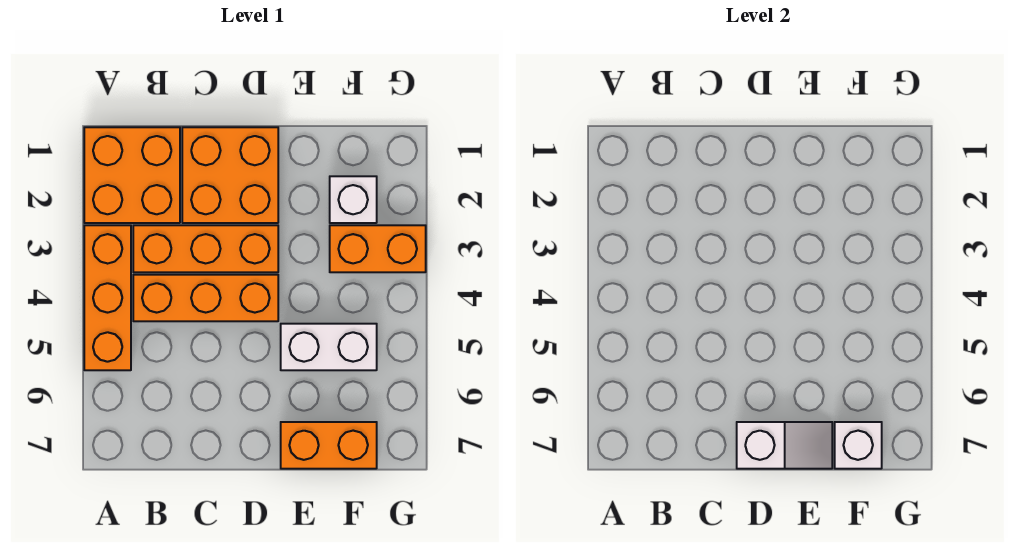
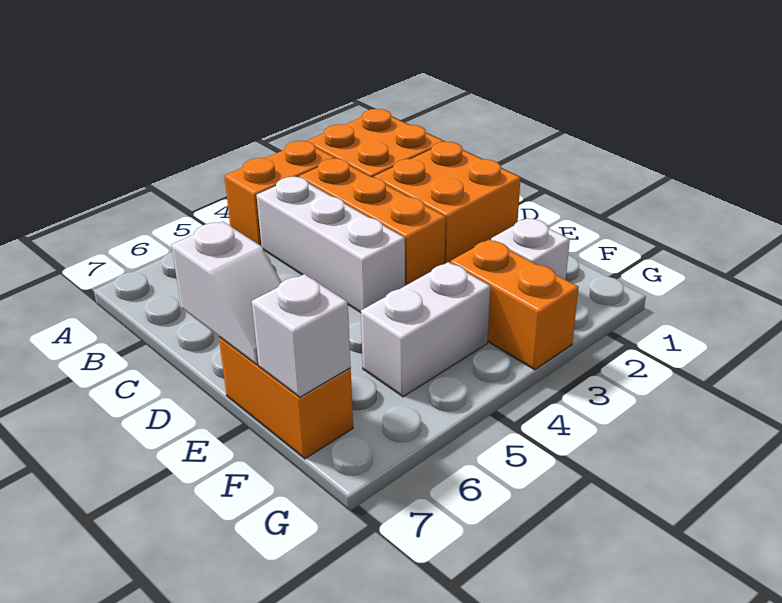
orange 1x3 brick [84,225,131,370] -> orange 1x2 brick [224,141,334,246]
orange 1x3 brick [133,275,278,321] -> white 1x3 brick [257,177,405,313]
white 1x2 brick [281,324,377,370] -> white 1x2 brick turned to [361,262,490,397]

